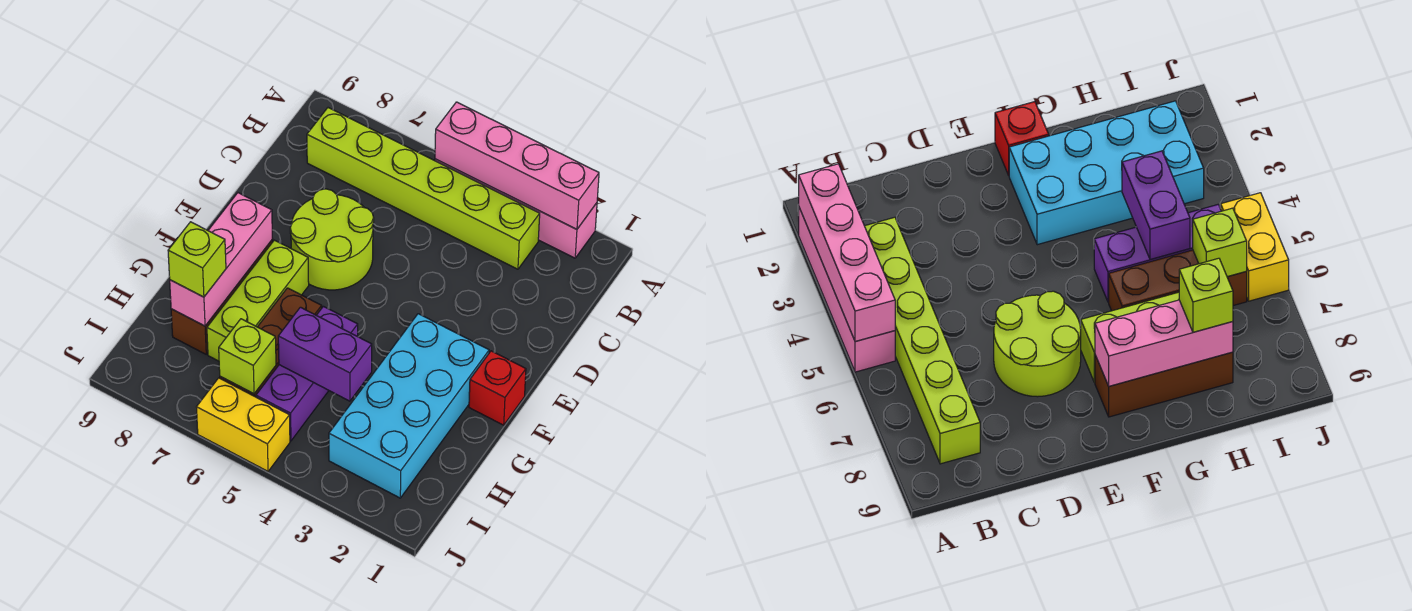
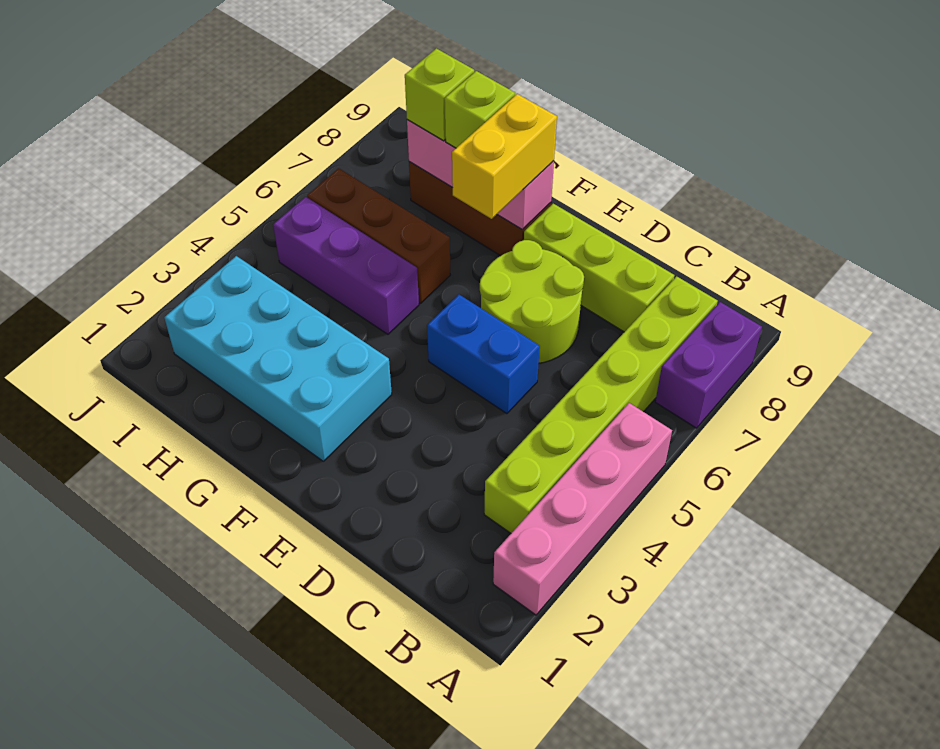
pink 1x4 brick [435,102,599,229] -> none
none -> blue 1x2 brick [427,295,540,414]
red 1x1 brick [469,351,526,425] -> none
lime 1x3 brick [207,240,309,361] -> lime 1x3 brick moved to [524,204,675,332]
purple 1x2 brick [278,307,372,401] -> purple 1x2 brick moved to [655,302,762,428]
lime 1x1 brick [219,319,276,394] -> lime 1x1 brick moved to [445,71,515,148]
yellow 1x2 brick [197,378,290,471] -> yellow 1x2 brick moved to [452,94,557,219]

